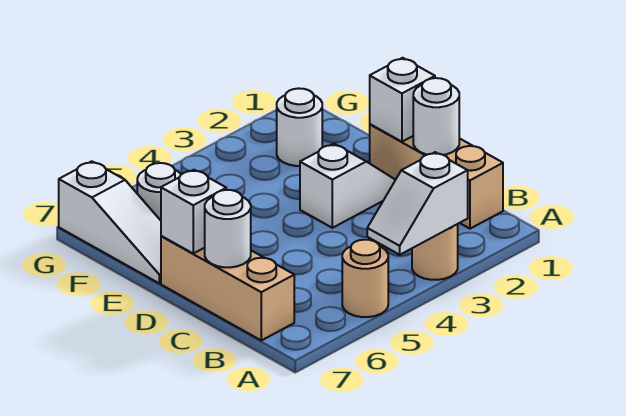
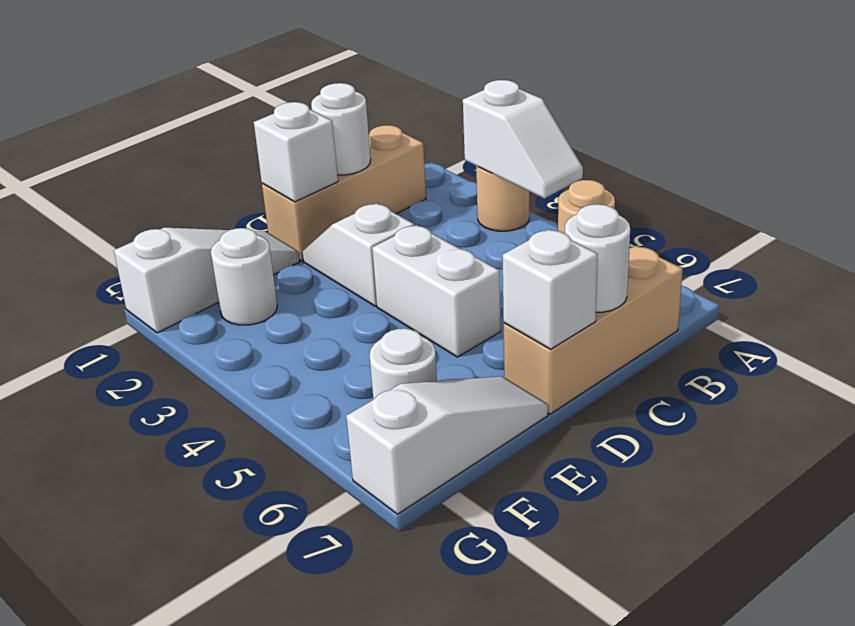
none -> white 1x2 brick [372,225,501,357]
none -> white 1x3 slope [114,228,300,333]

